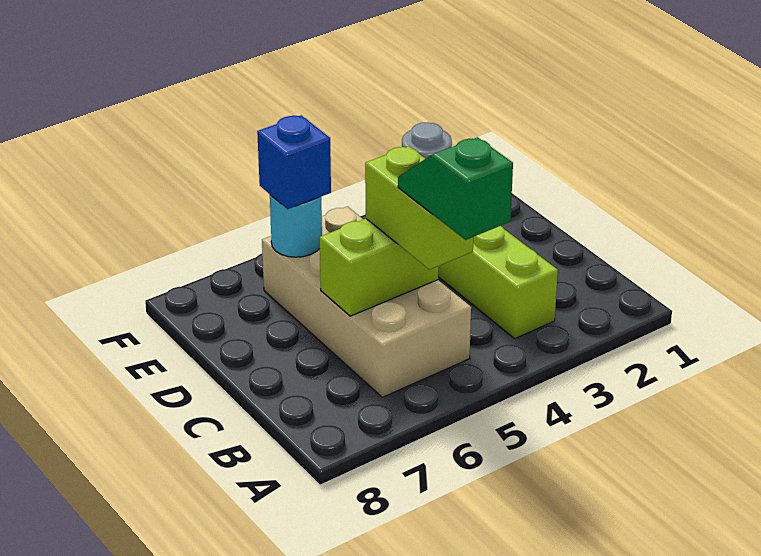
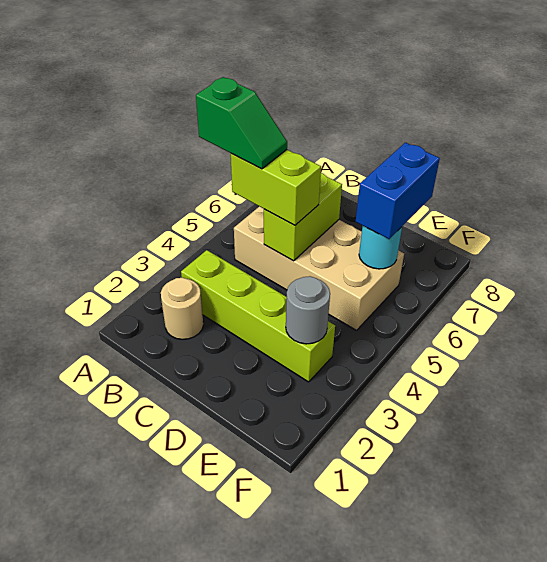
none -> tan 1x1 round brick [161,278,203,339]
blue 1x1 brick [257,115,331,209] -> blue 1x2 brick [356,143,440,239]

